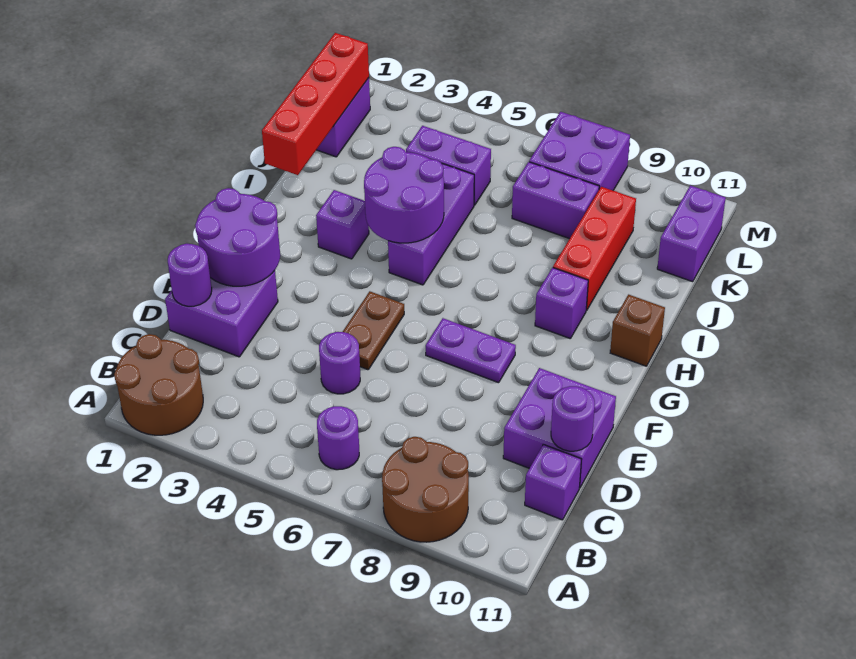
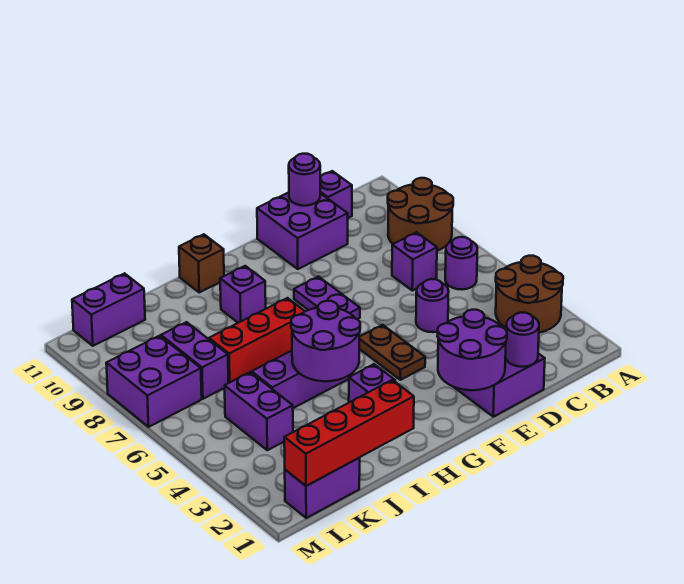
brown 2x2 round brick [114,334,203,435] -> brown 2x2 round brick moved to [496,256,563,333]
none -> purple 1x1 brick [392,232,437,291]
brown 1x2 plate [343,291,404,370] -> brown 1x2 plate turned to [359,325,425,380]
red 1x3 brick [553,187,636,310] -> red 1x3 brick moved to [209,298,305,383]

